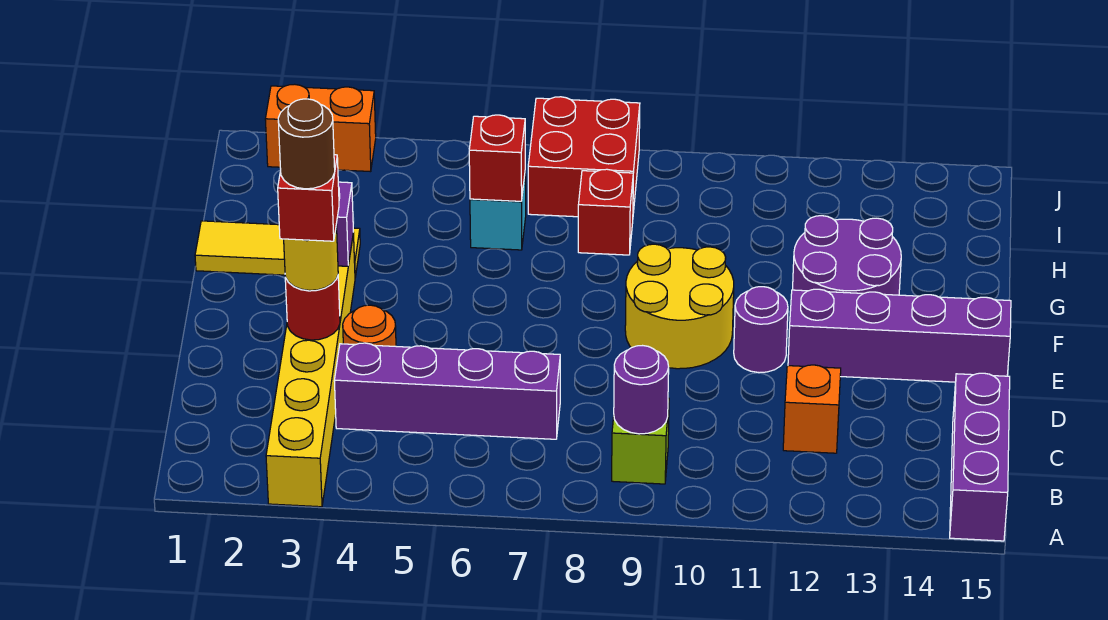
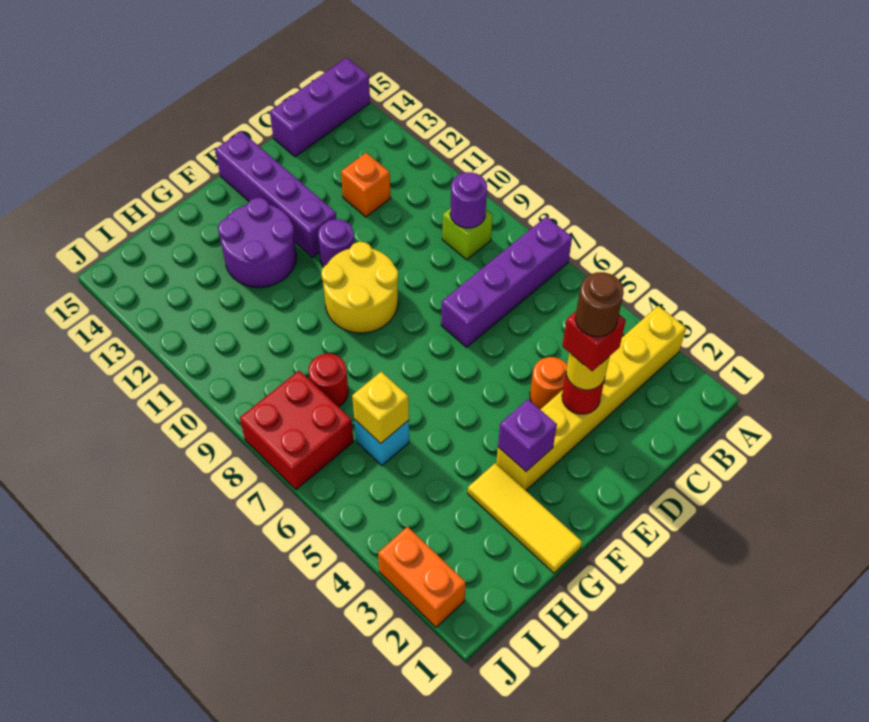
purple 1x4 brick [334,343,560,439] -> purple 1x4 brick turned to [441,217,572,347]
red 1x1 brick [469,115,525,201] -> yellow 1x1 brick [352,372,409,443]
red 1x1 brick [578,169,633,255] -> red 1x1 round brick [309,354,348,407]

